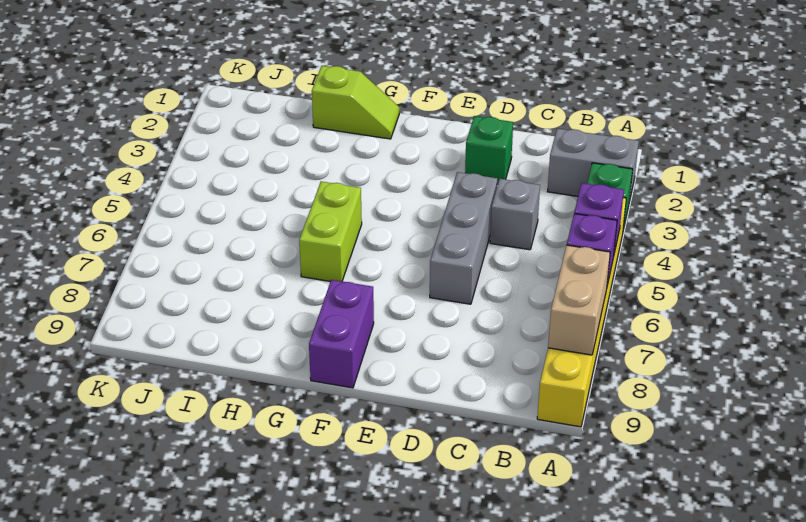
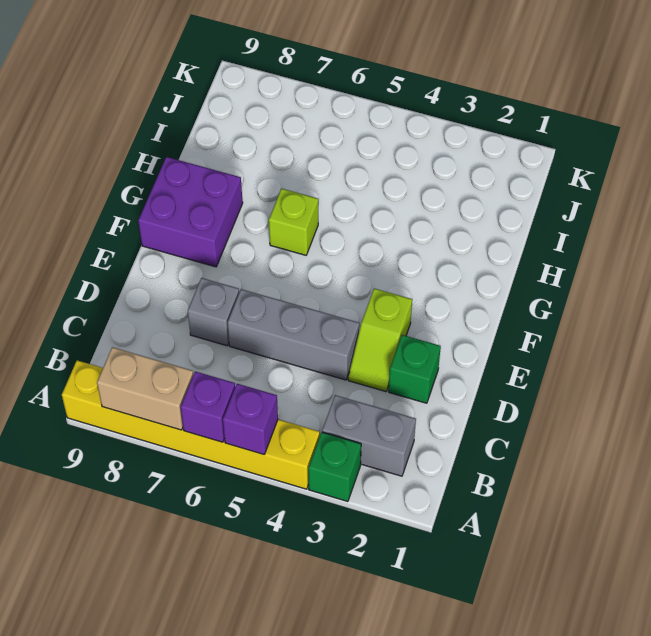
grey 1x2 brick [547,128,639,202] -> grey 1x2 brick turned to [322,395,416,476]
grey 1x1 brick [490,179,540,250] -> grey 1x1 brick moved to [188,278,239,346]
purple 1x2 brick [309,280,374,388] -> purple 2x2 brick [138,157,243,267]
lime 1x2 slope [312,66,399,139] -> lime 1x2 slope moved to [348,289,412,392]
lime 1x2 brick [299,182,362,281] -> lime 1x1 brick [269,189,318,255]

